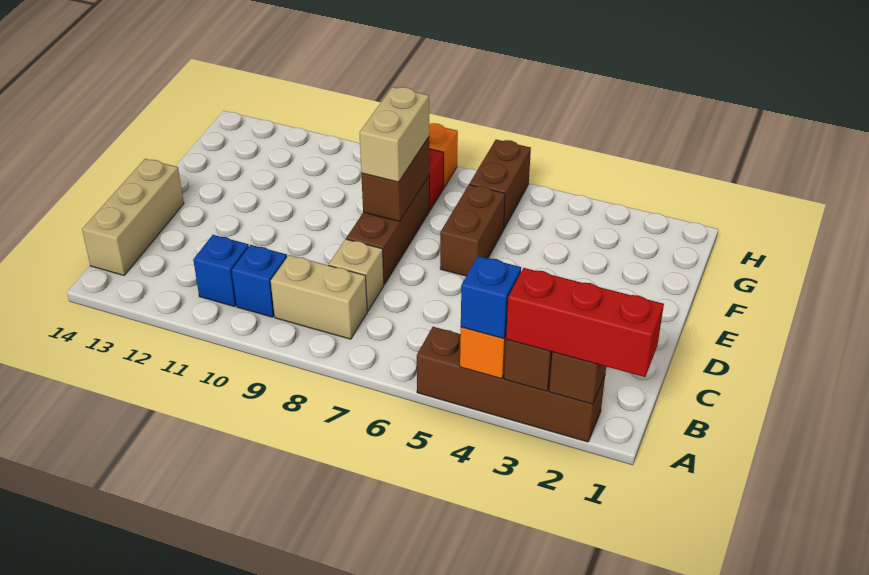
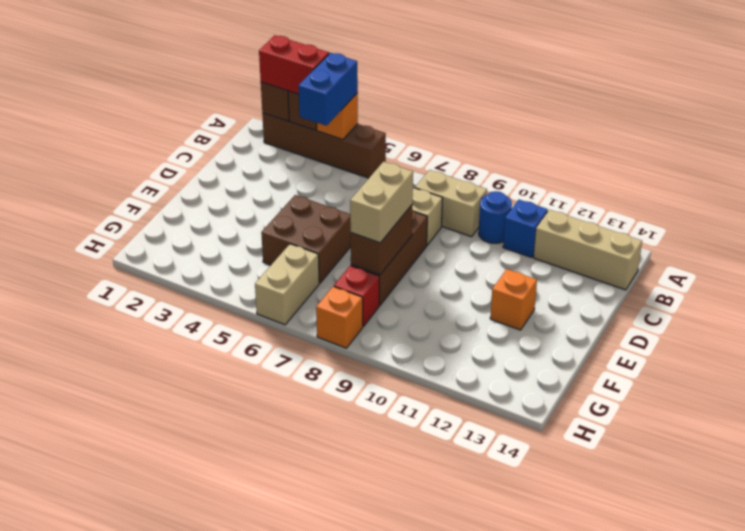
red 1x3 brick [506,268,664,377] -> red 1x2 brick [259,35,329,94]
blue 1x1 brick [461,256,521,339] -> blue 1x2 brick [298,53,358,126]
blue 1x1 brick [232,245,287,317] -> blue 1x1 round brick [479,191,512,243]
tan 1x3 brick [82,159,184,275] -> tan 1x3 brick turned to [534,210,642,290]
brown 1x2 brick [440,185,505,276] -> brown 2x2 brick [261,195,351,283]
none -> orange 1x1 brick [490,269,537,330]
brown 1x2 brick [469,140,531,228] -> tan 1x2 brick [255,244,319,325]

